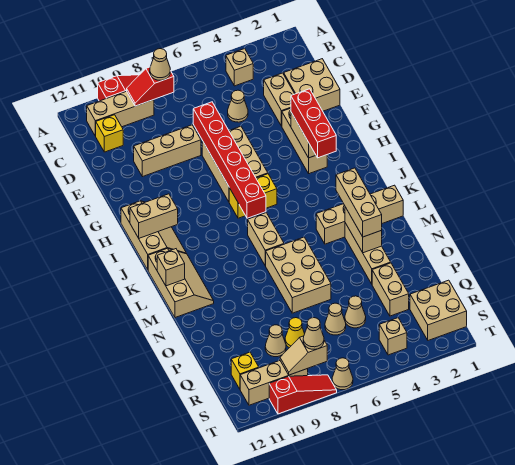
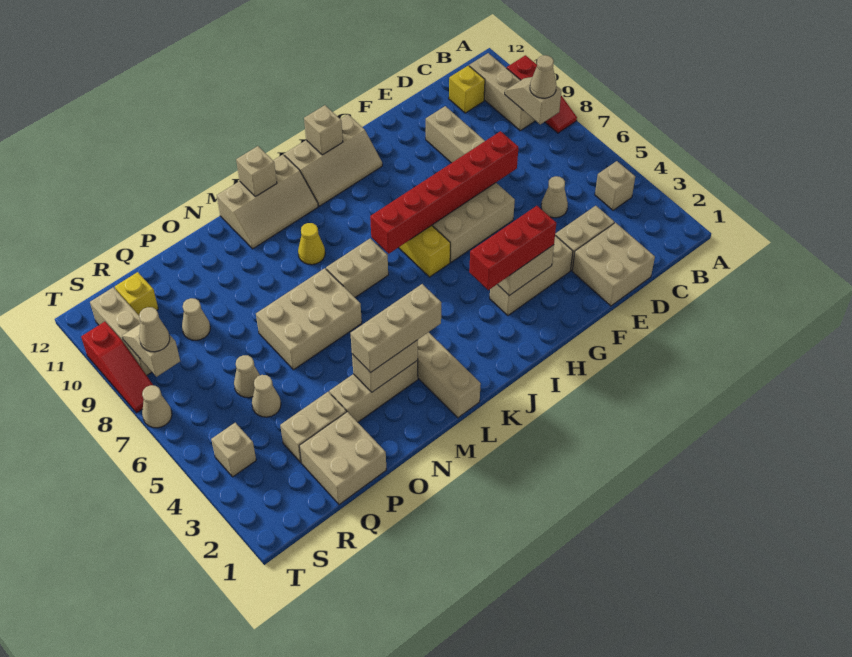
red 1x2 slope [127,67,174,106] -> tan 1x2 slope [505,77,561,124]
tan 1x2 brick [130,194,178,238] -> tan 1x1 brick [304,105,343,155]
yellow 1x1 cone [285,318,305,348] -> yellow 1x1 cone moved to [298,223,325,265]
tan 2x2 brick [410,280,467,340] -> tan 2x2 brick moved to [299,412,386,505]

